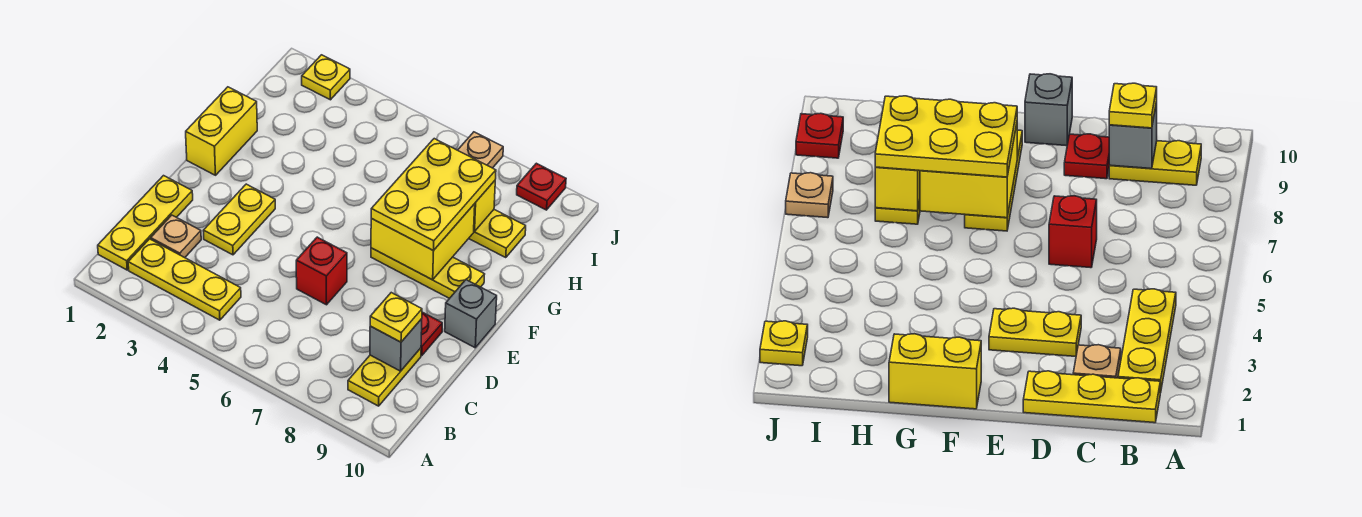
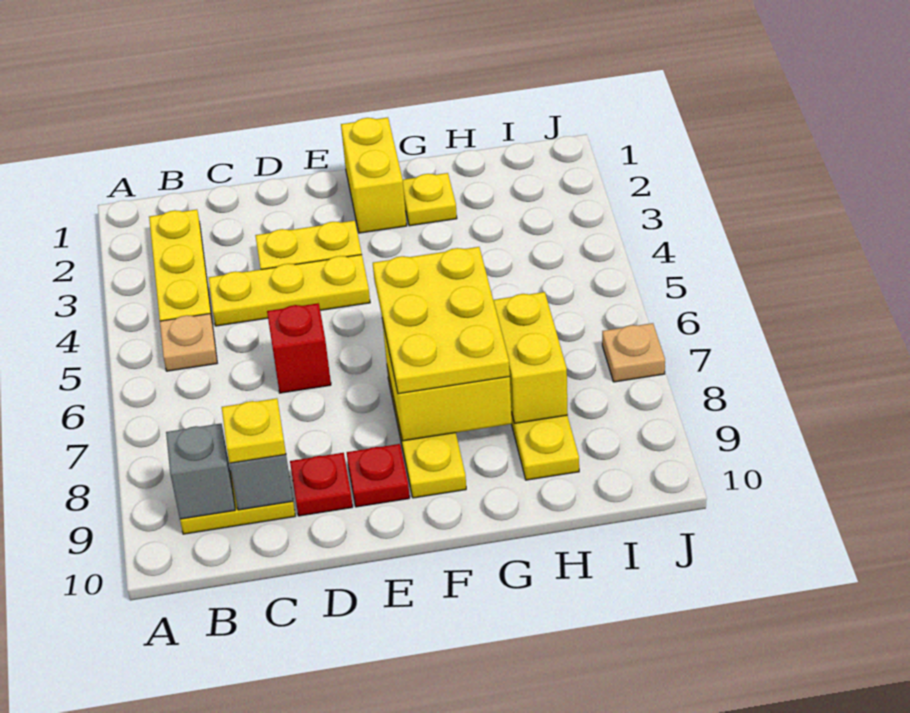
yellow 1x3 plate [98,176,193,270] -> yellow 1x3 plate moved to [209,255,370,326]
tan 1x1 plate [151,215,201,258] -> tan 1x1 plate moved to [160,314,217,371]
grey 1x1 brick [445,280,497,348] -> grey 1x1 brick moved to [166,424,235,519]
yellow 1x2 brick [186,87,257,175] -> yellow 1x2 brick turned to [341,117,407,233]
yellow 2x3 plate [371,139,496,251] -> yellow 2x3 plate turned to [373,247,510,394]
yellow 1x1 plate [302,55,350,100] -> yellow 1x1 plate moved to [403,173,457,226]
red 1x1 plate [517,163,566,210] -> red 1x1 plate moved to [347,444,410,507]

